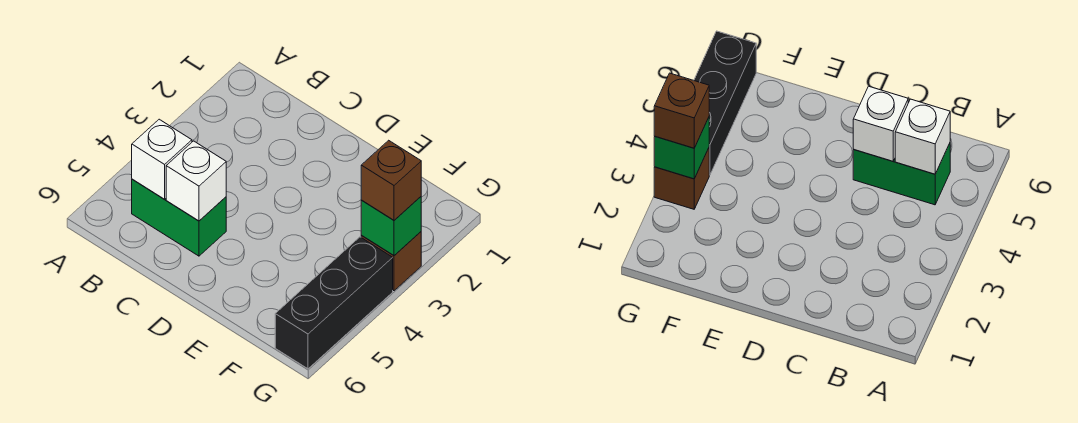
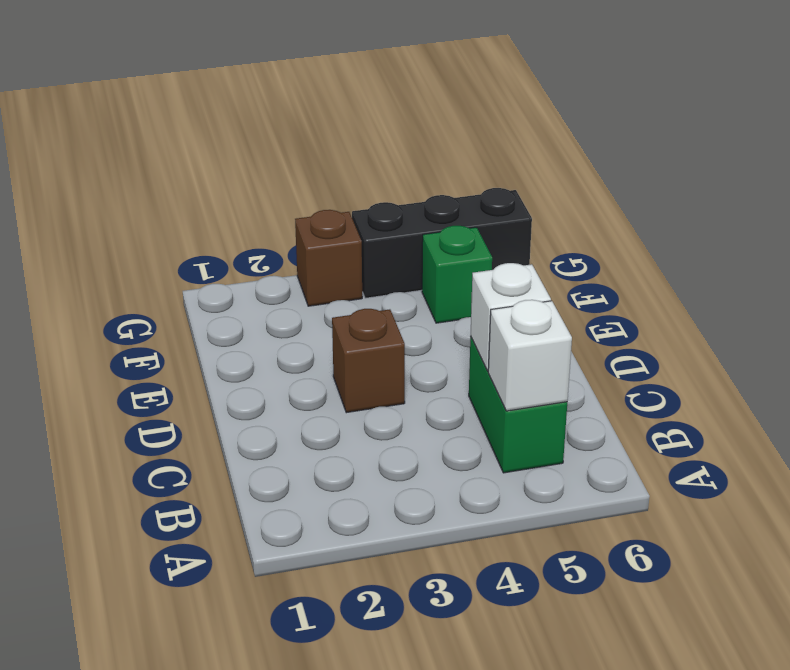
green 1x1 brick [361,197,421,255] -> green 1x1 brick moved to [422,226,492,323]
brown 1x1 brick [361,140,421,220] -> brown 1x1 brick moved to [332,309,405,413]

